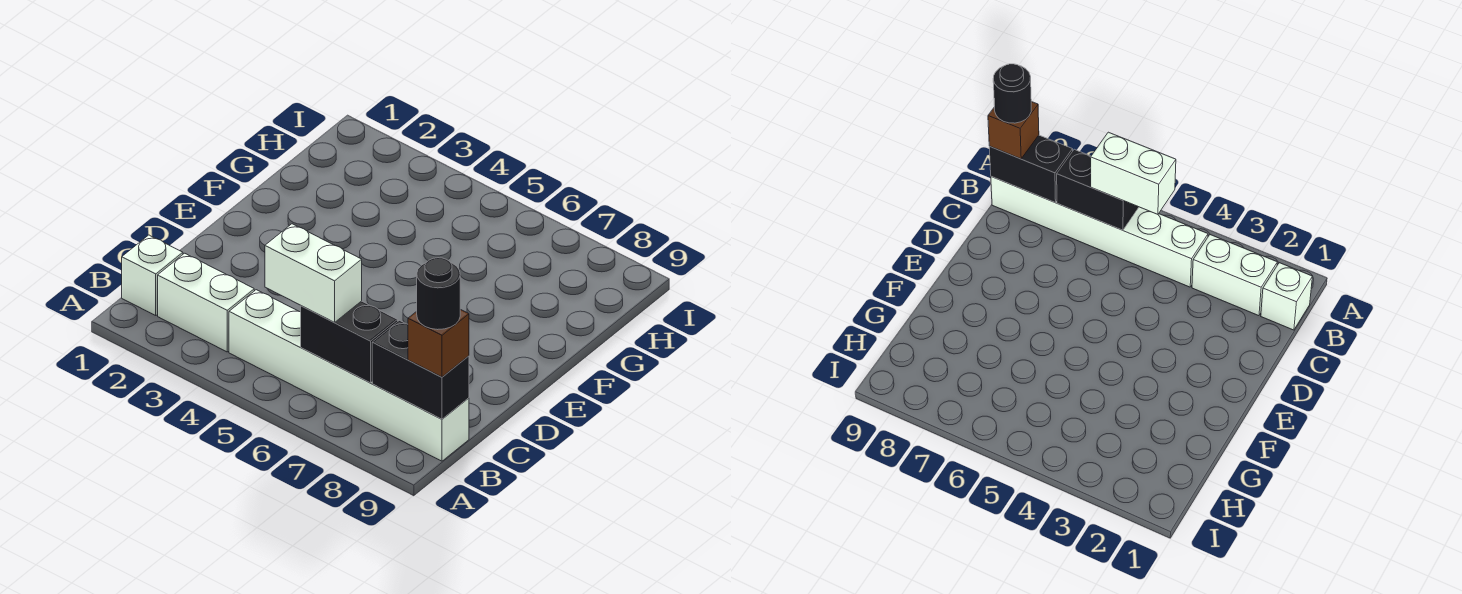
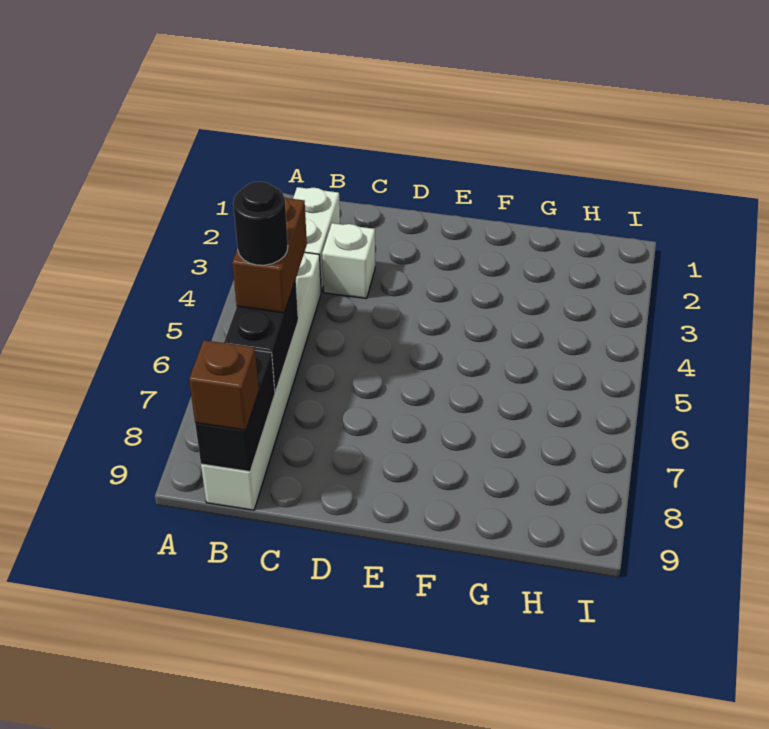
white 1x1 brick [122,235,183,315] -> white 1x1 brick moved to [322,223,375,299]
white 1x2 brick [265,224,362,323] -> brown 1x2 brick [232,197,307,313]
black 1x1 round brick [417,258,460,330] -> black 1x1 round brick moved to [233,182,288,265]

